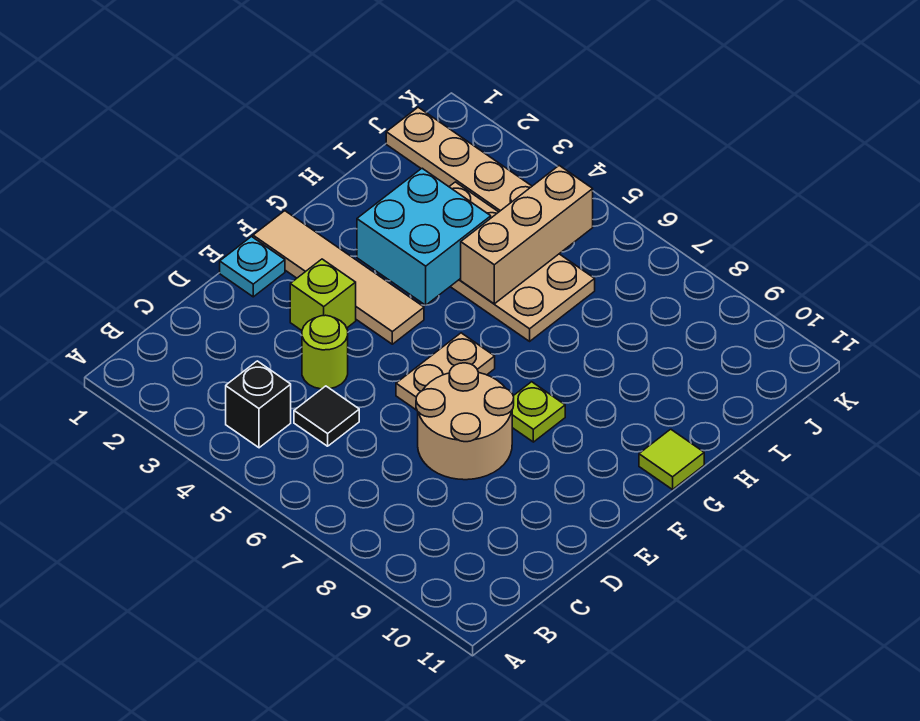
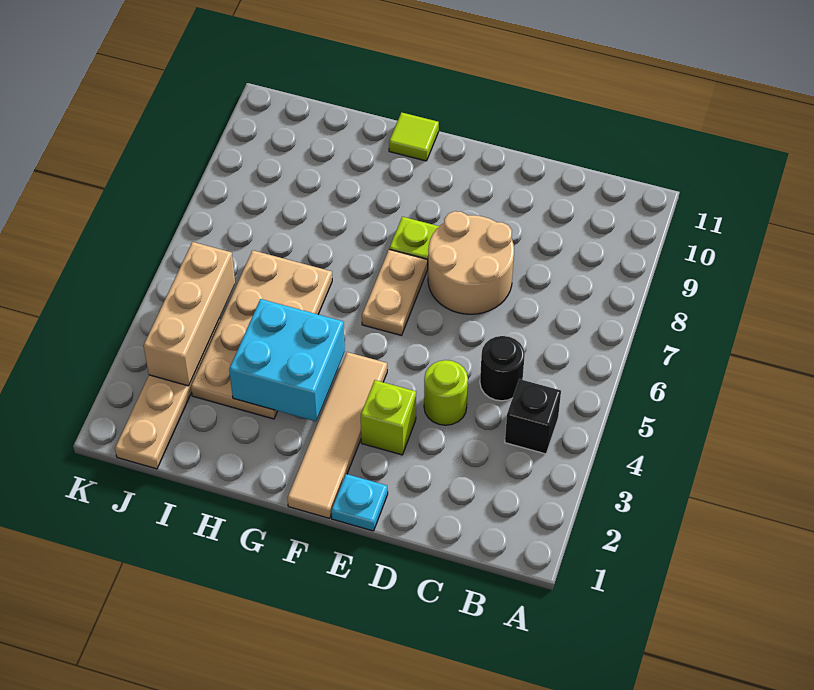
black 1x1 tile [294,386,359,446] -> black 1x1 round brick [480,336,525,401]
tan 1x2 plate [396,333,495,410] -> tan 1x2 plate turned to [362,250,428,336]
tan 1x3 brick [461,166,593,304] -> tan 1x3 brick turned to [144,242,235,386]

